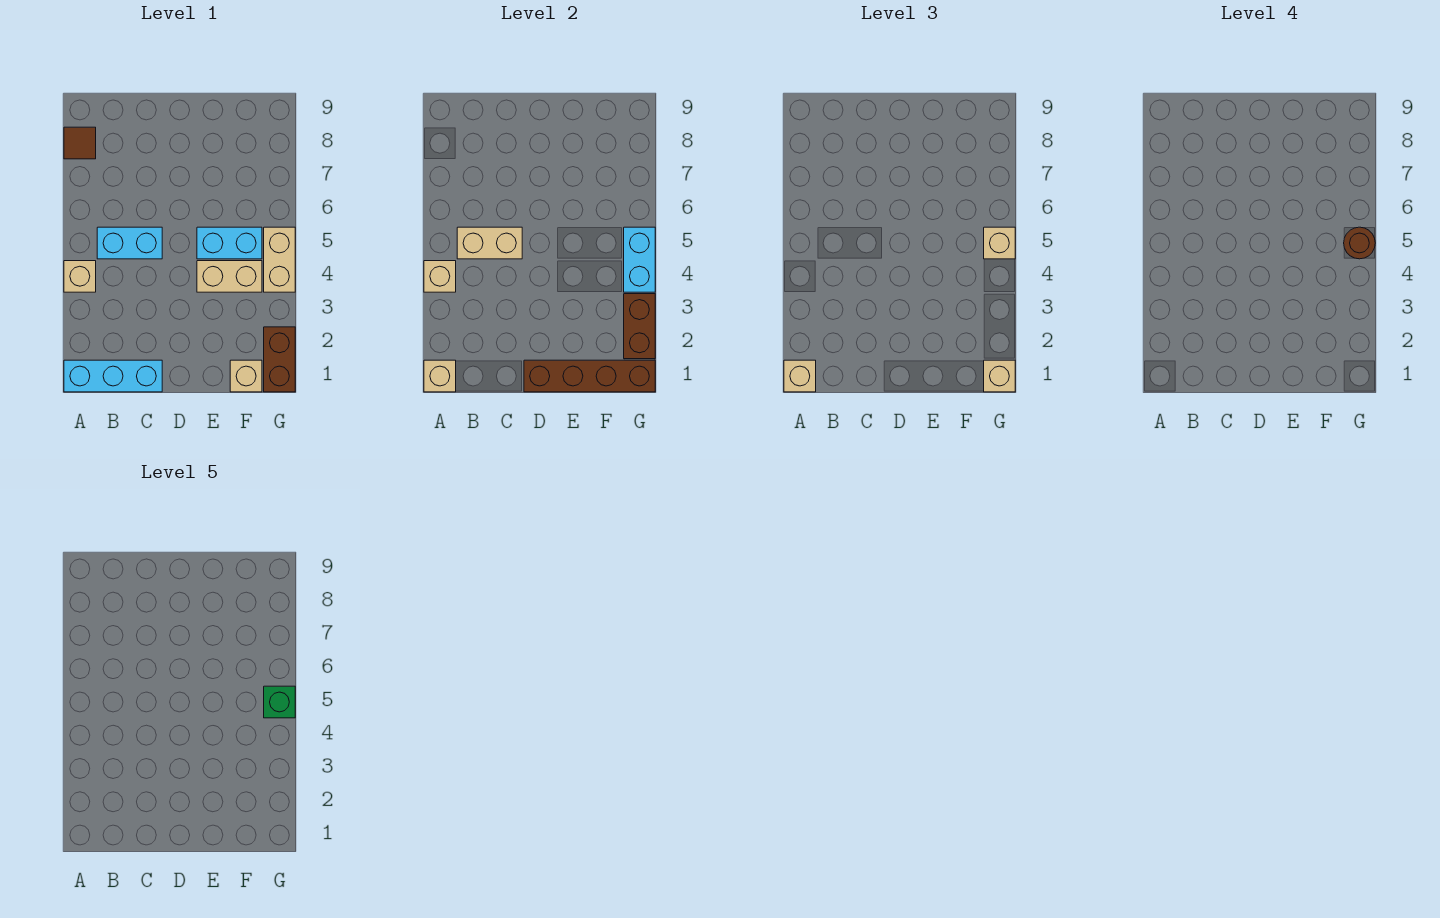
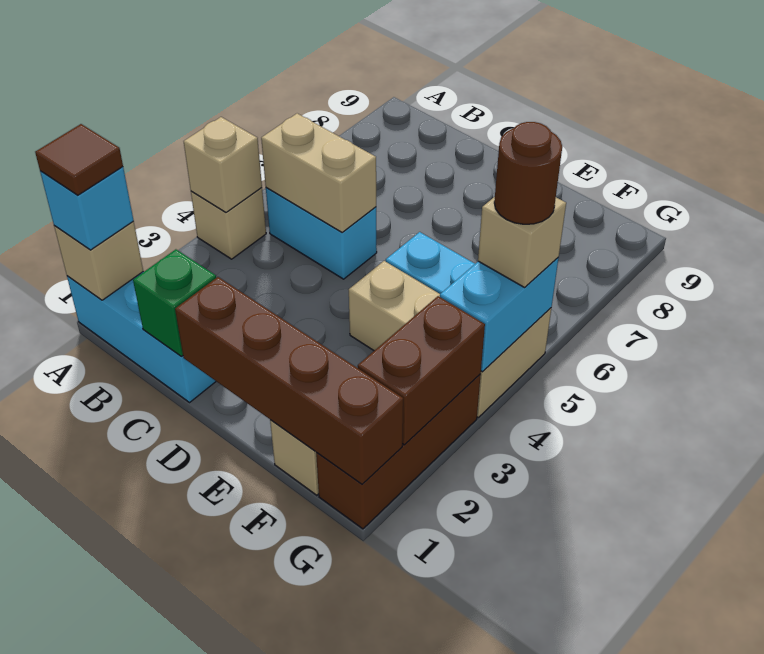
tan 1x1 brick [784,360,816,392] -> cyan 1x1 brick [40,167,134,250]
brown 1x1 tile [64,127,96,159] -> brown 1x1 tile moved to [35,124,123,195]
brown 1x2 brick [264,327,295,392] -> brown 1x3 brick [316,374,481,529]
tan 1x1 brick [984,360,1015,392] -> none
green 1x1 brick [264,686,295,718] -> green 1x1 brick moved to [133,249,216,356]

